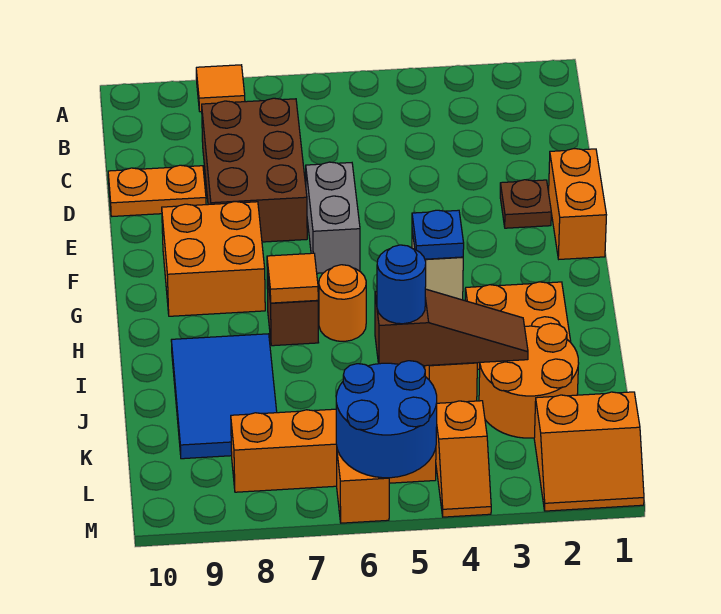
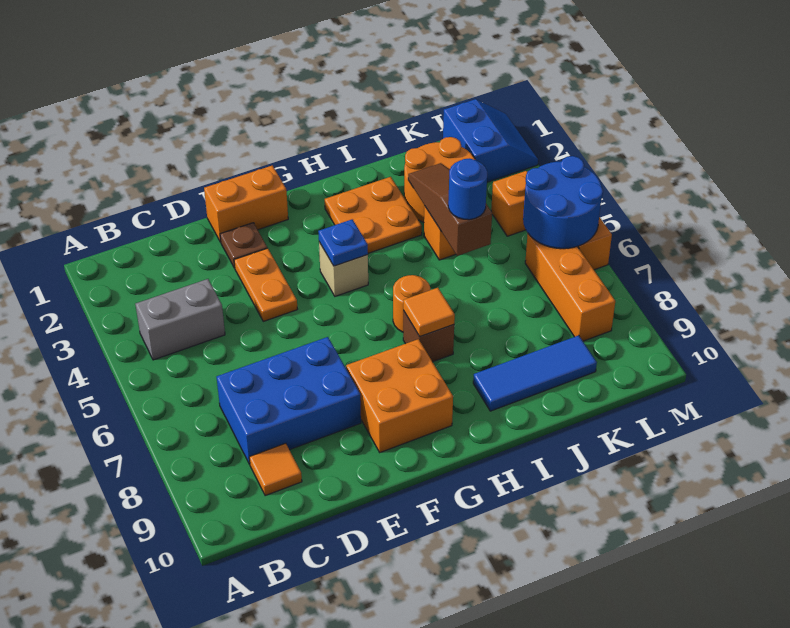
orange 1x1 tile [196,65,245,112] -> orange 1x1 tile moved to [249,443,302,496]
brown 2x3 brick [202,98,307,242] -> blue 2x3 brick [217,337,361,464]
orange 1x2 plate [108,165,206,216] -> orange 1x2 plate moved to [234,248,297,321]
grey 1x2 brick [306,162,360,273] -> grey 1x2 brick moved to [135,279,225,360]
blue 2x3 tile [171,334,277,459] -> blue 1x3 tile [473,335,597,411]
orange 2x2 slope [534,392,644,511] -> blue 2x2 slope [443,99,538,182]
orange 1x4 brick [231,409,436,492] -> orange 1x3 brick [525,234,615,341]

